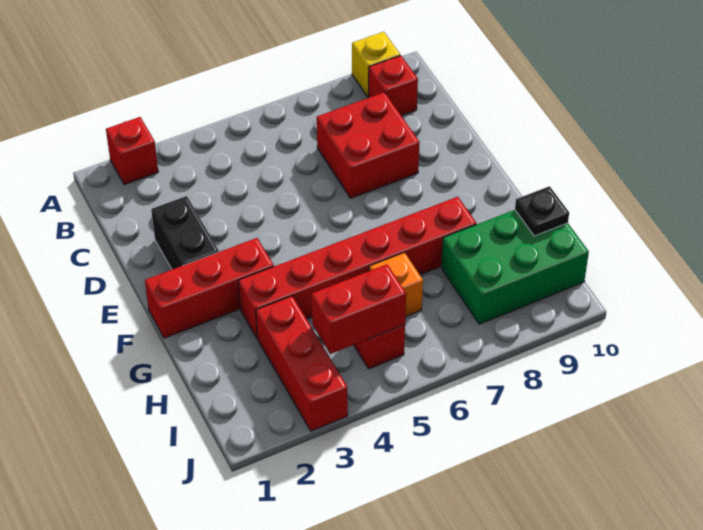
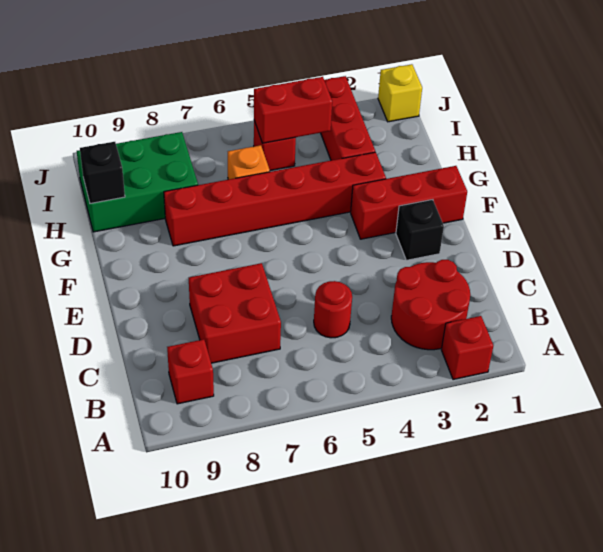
yellow 1x1 brick [352,32,400,97] -> yellow 1x1 brick moved to [378,64,422,122]
none -> red 2x2 round brick [391,260,470,350]
none -> red 1x1 round brick [314,281,352,338]
black 1x2 brick [151,196,219,269] -> black 1x1 brick [396,200,444,260]
black 1x1 plate [515,186,569,236] -> black 1x1 brick [80,142,125,204]

